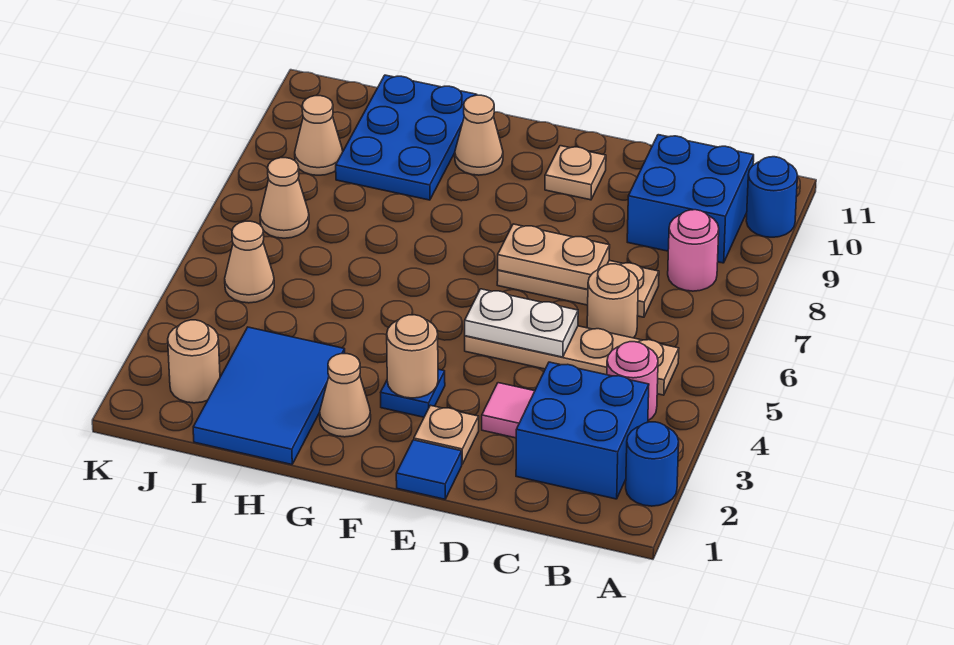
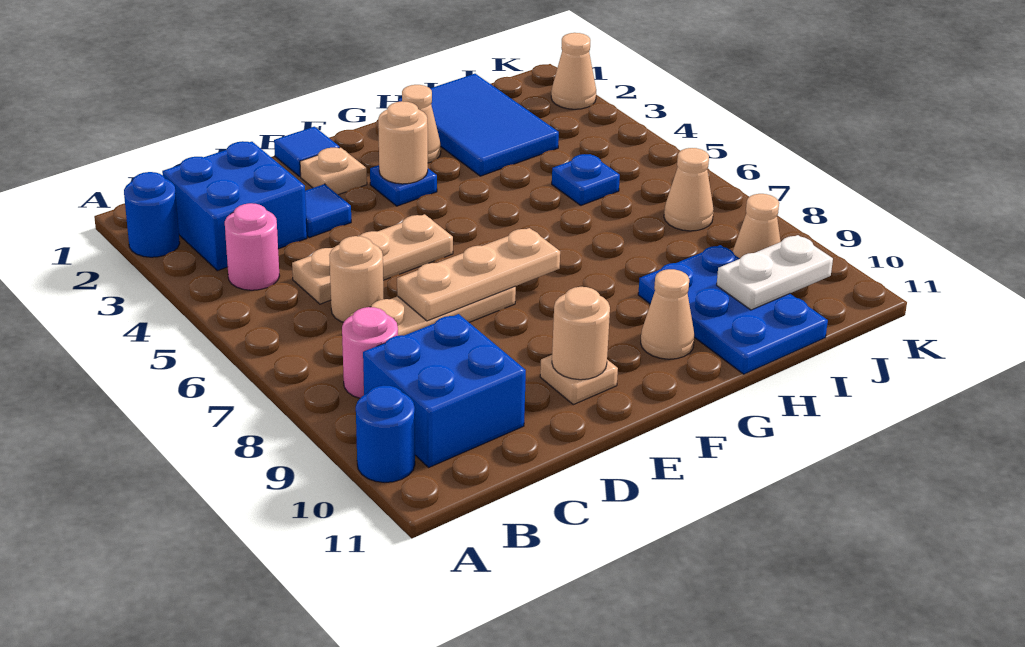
tan 1x4 plate [465,326,679,395] -> tan 1x3 plate [292,214,453,304]
pink 1x1 tile [482,383,535,438] -> blue 1x1 tile [305,184,351,238]
white 1x2 plate [465,289,578,357] -> white 1x2 plate moved to [717,235,833,310]
tan 1x2 plate [498,224,610,289] -> tan 1x3 plate [397,228,560,321]
none -> blue 1x1 plate [552,154,620,205]
tan 1x1 round brick [168,320,220,403] -> tan 1x1 round brick moved to [552,287,610,380]
tan 1x1 cone [225,221,274,303] -> tan 1x1 cone moved to [551,33,596,109]

